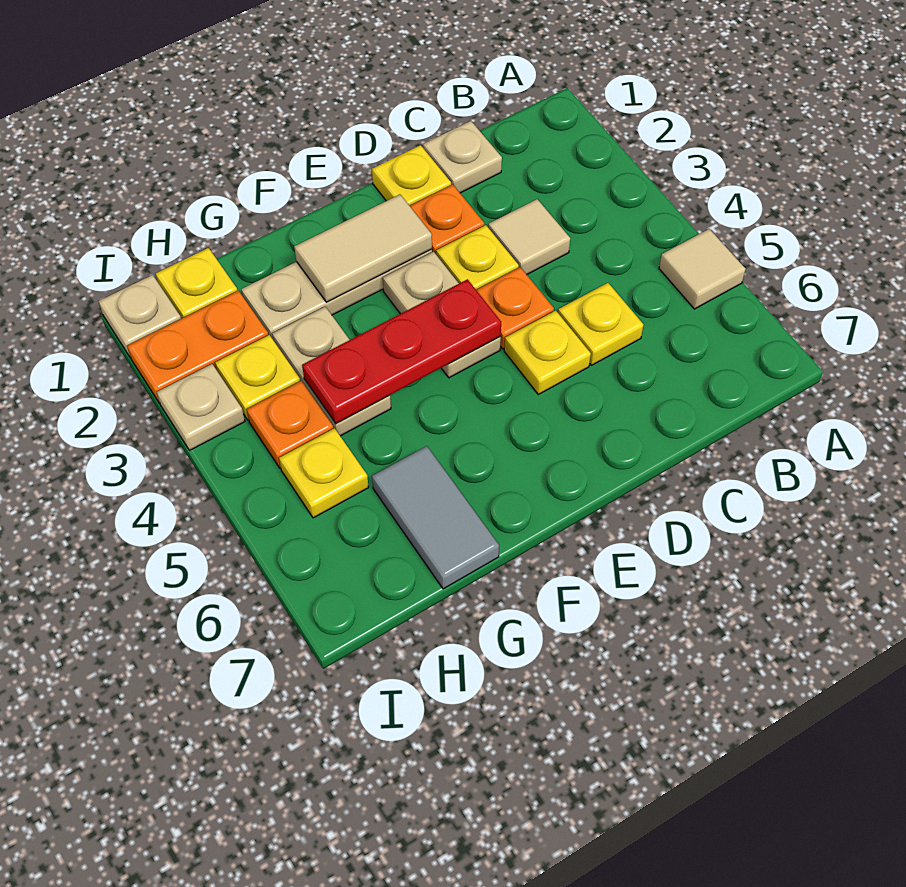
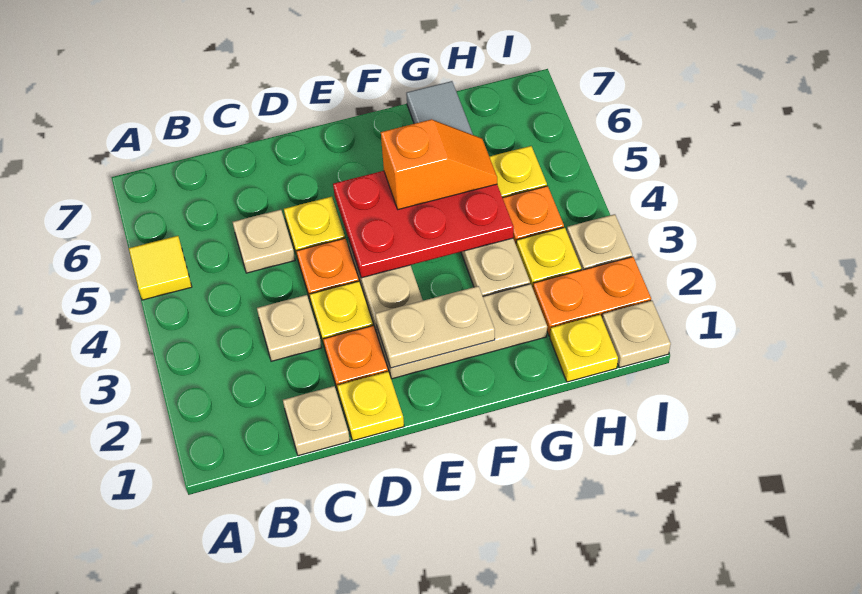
tan 1x1 tile [659,229,746,309] -> yellow 1x1 tile [129,236,192,300]
tan 1x1 tile [488,199,570,274] -> tan 1x1 plate [257,295,322,361]
yellow 1x1 plate [558,283,643,365] -> tan 1x1 plate [233,210,295,273]
tan 1x2 tile [294,194,432,302] -> tan 1x2 plate [375,286,495,368]
red 1x3 plate [302,279,501,424] -> red 2x3 plate [333,171,514,278]
none -> orange 1x2 slope [381,119,497,210]

